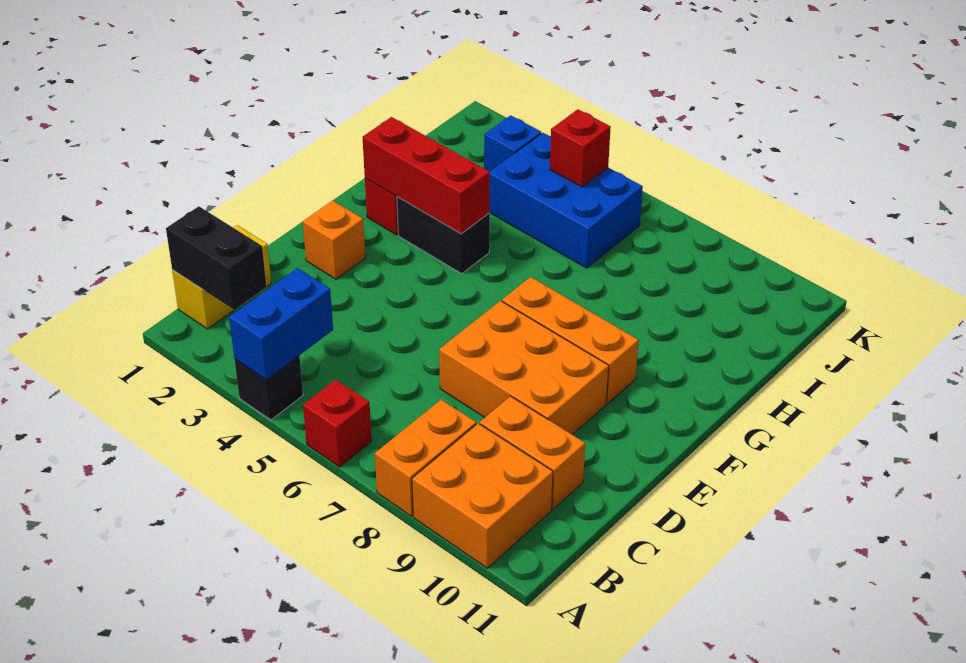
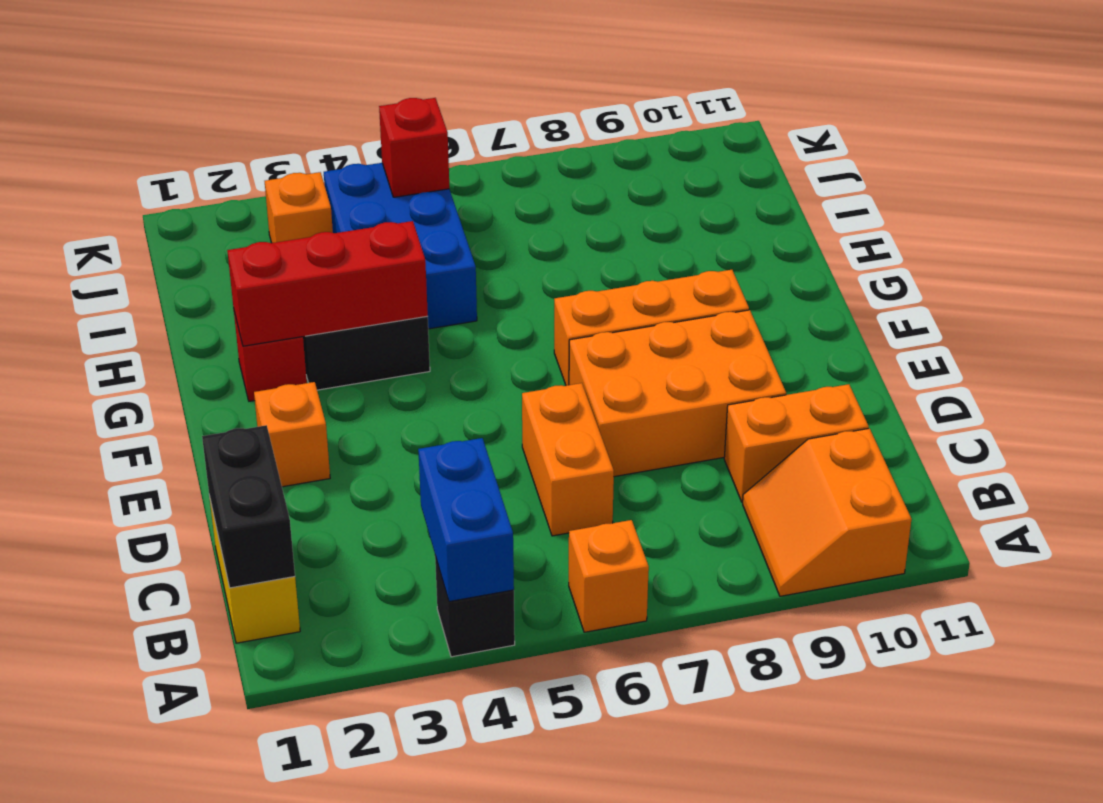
red 1x1 brick [303,380,372,467] -> orange 1x1 brick [569,520,649,632]
orange 1x2 brick [375,400,476,516] -> orange 1x2 brick moved to [522,383,614,536]
orange 2x2 brick [412,423,553,568] -> orange 2x2 slope [743,428,912,596]
black 1x2 brick [166,206,266,310] -> black 1x2 brick turned to [202,425,295,588]
blue 2x3 brick [490,133,643,268] -> blue 2x3 brick turned to [324,163,477,329]
blue 1x1 brick [484,115,541,172] -> orange 1x1 brick [265,172,333,243]

